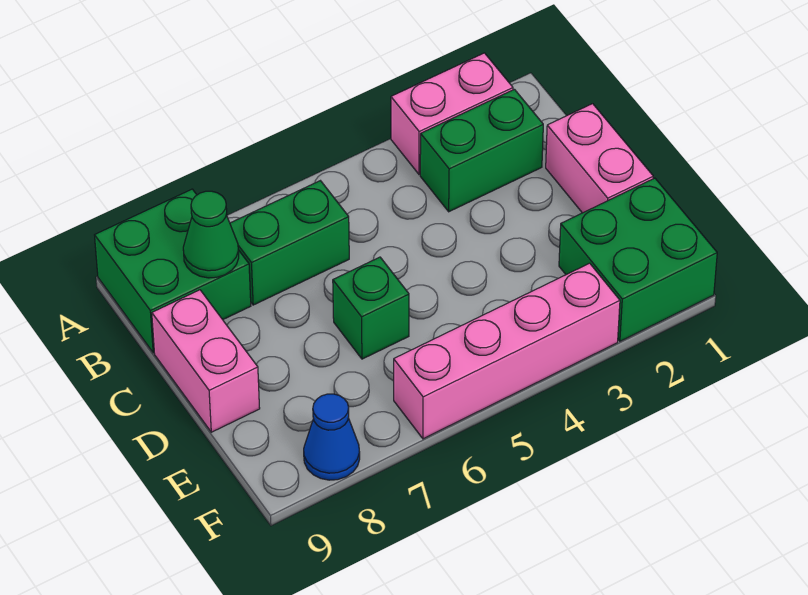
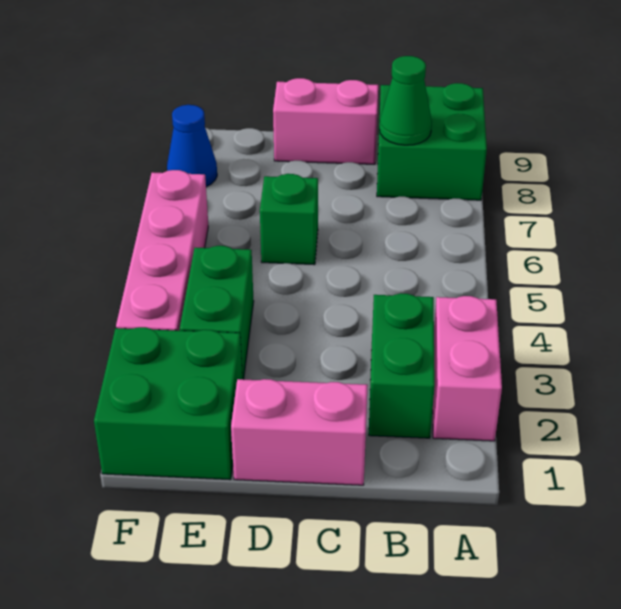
green 1x2 brick [230,181,349,305] -> green 1x2 brick moved to [180,246,254,379]

